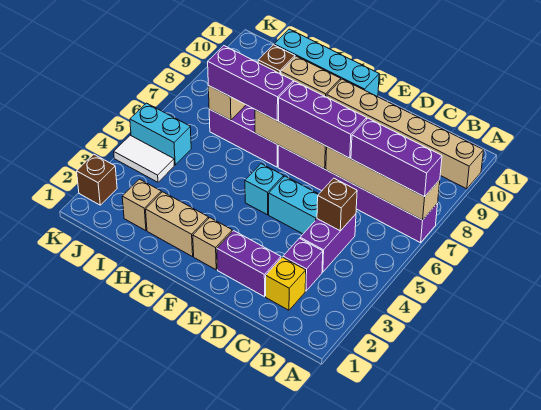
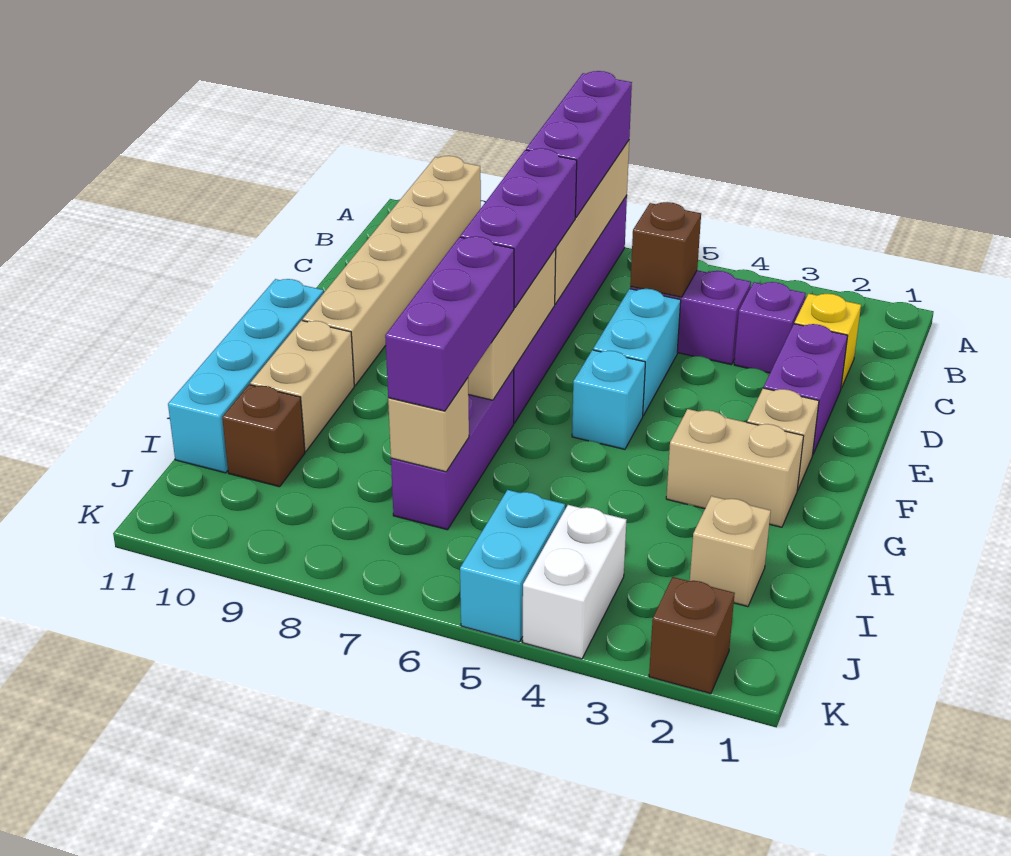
tan 1x2 brick [146,192,209,257] -> tan 1x2 brick turned to [666,409,804,527]
white 1x2 tile [114,135,174,182] -> white 1x2 brick [523,505,627,659]

